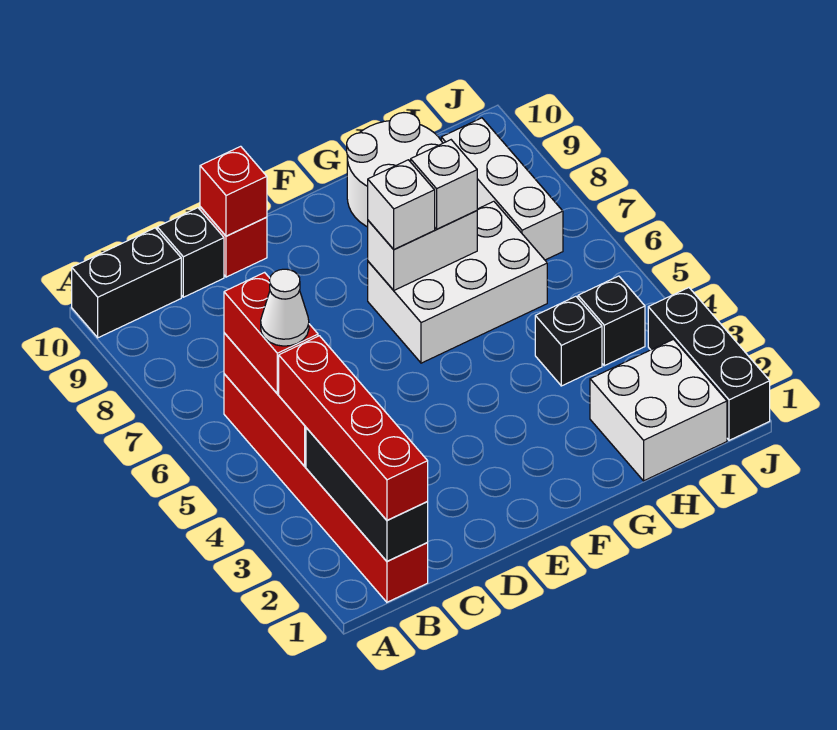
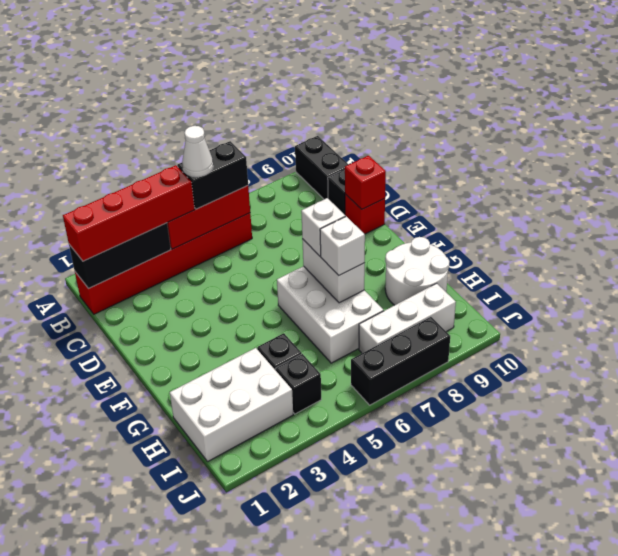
red 1x2 brick [224,272,318,394] -> black 1x2 brick [177,141,248,209]
white 2x2 brick [590,339,727,481] -> white 2x3 brick [170,348,293,461]
black 1x3 brick [648,288,770,440] -> black 1x3 brick moved to [351,317,450,405]

